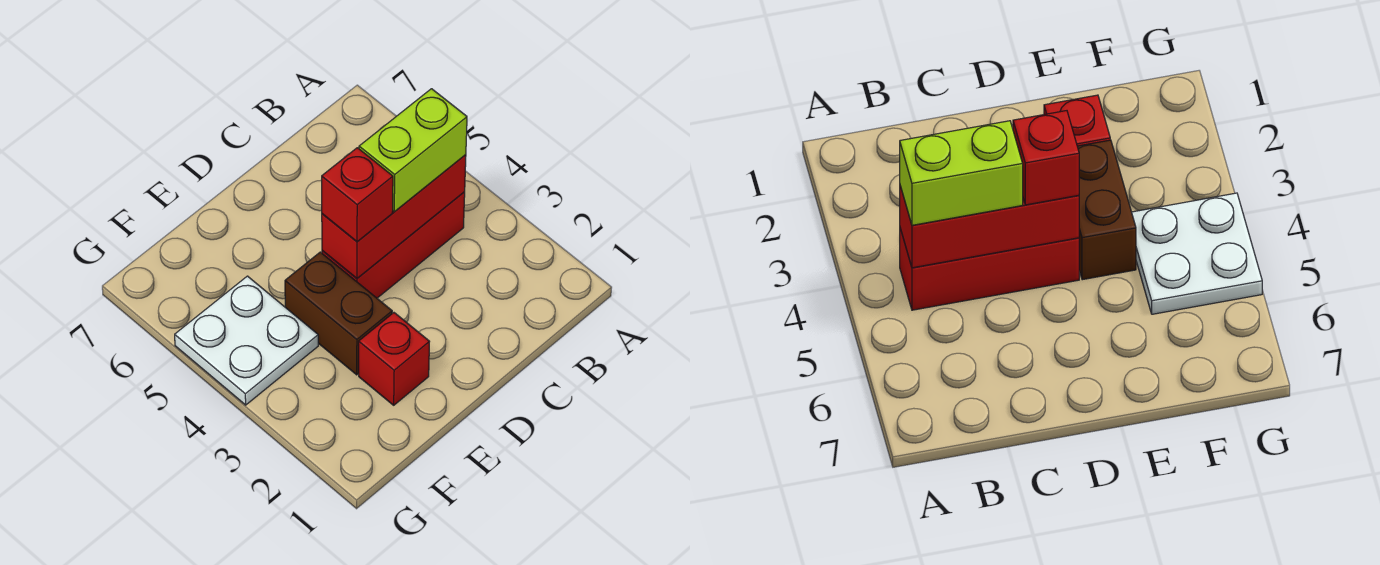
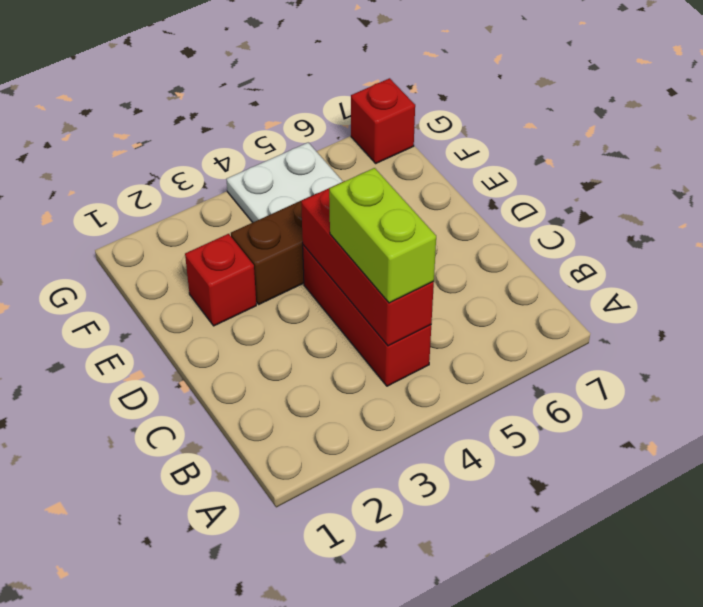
red 1x1 brick [322,148,393,242] -> red 1x1 brick moved to [351,78,415,163]

